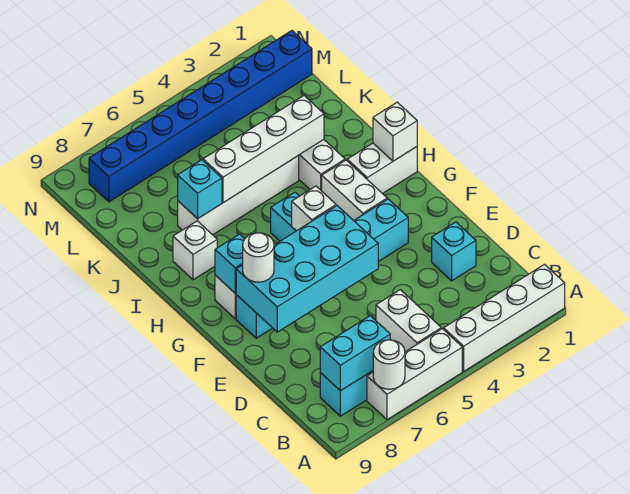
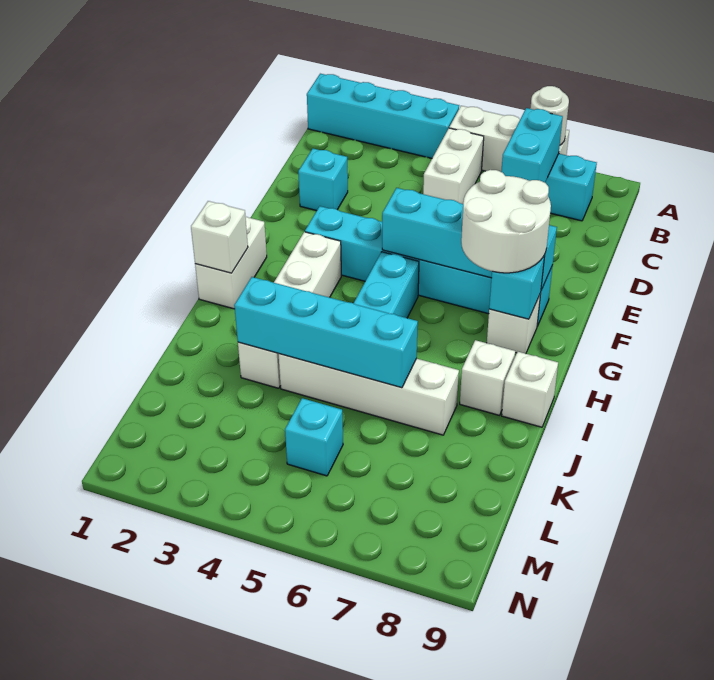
white 1x4 brick [444,264,565,371] -> cyan 1x4 brick [307,74,459,158]
cyan 1x2 brick [320,316,390,391] -> cyan 1x2 brick turned to [501,108,563,182]
cyan 2x4 brick [236,206,378,332] -> cyan 1x4 brick [382,188,557,290]
white 1x1 round brick [243,233,274,282] -> white 2x2 round brick [461,170,551,273]
white 1x1 brick [292,186,336,231] -> white 1x1 brick moved to [502,352,558,427]
white 1x2 brick [347,143,417,194] -> white 1x2 brick turned to [195,216,267,309]
white 1x4 brick [203,96,324,203] -> cyan 1x4 brick [234,277,418,388]
cyan 1x1 brick [178,160,222,219] -> cyan 1x1 brick moved to [285,398,343,476]
blue 1x8 brick [89,31,312,202] -> none

